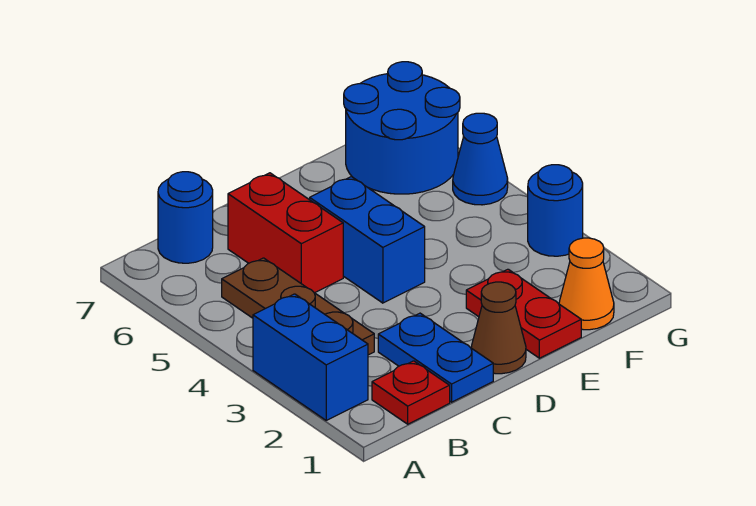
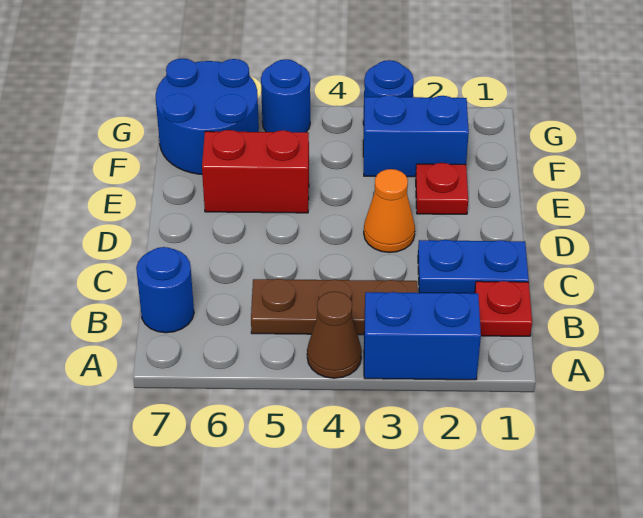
red 1x2 brick [228,173,343,293] -> red 1x2 brick moved to [202,130,309,213]
brown 1x1 cone [471,282,526,374] -> brown 1x1 cone moved to [307,291,362,378]
blue 1x2 brick [310,177,425,303] -> blue 1x2 brick moved to [363,95,469,177]
red 1x2 plate [466,269,581,358] -> red 1x1 plate [416,163,468,214]
orange 1x1 cone [559,238,614,330] -> orange 1x1 cone moved to [364,169,415,253]
blue 1x1 cone [453,113,508,205] -> blue 1x1 round brick [261,59,310,132]

